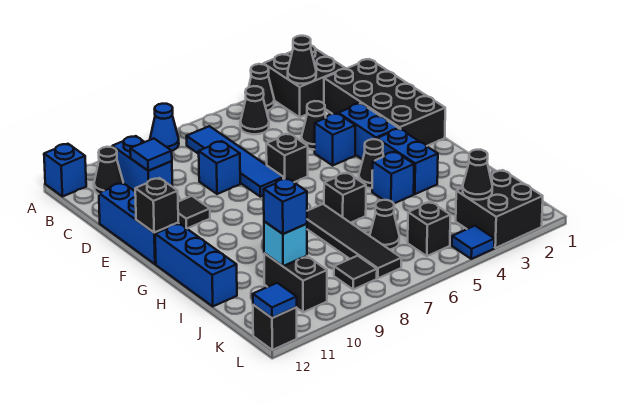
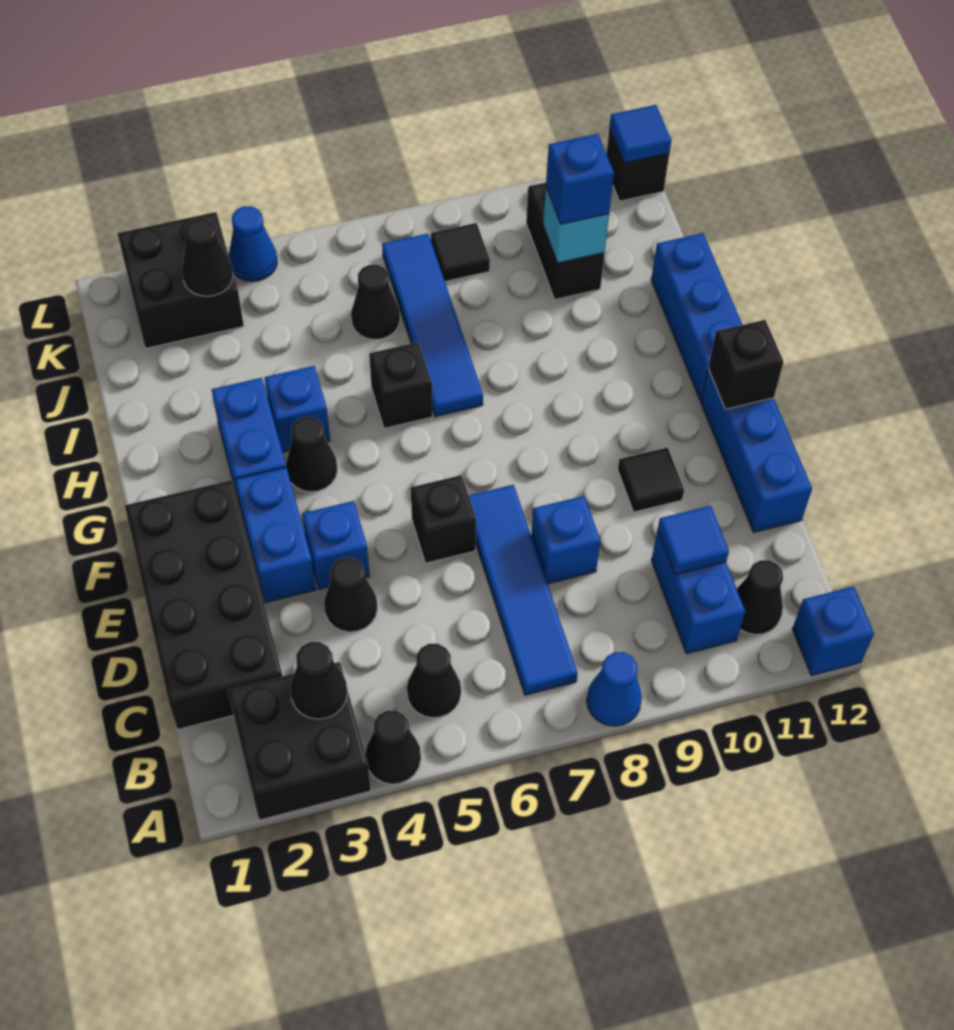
black 1x4 tile [307,204,401,278] -> blue 1x4 tile [382,234,483,417]
black 1x1 brick [408,202,450,256] -> none
blue 1x1 tile [452,226,494,259] -> blue 1x1 cone [229,206,277,281]

